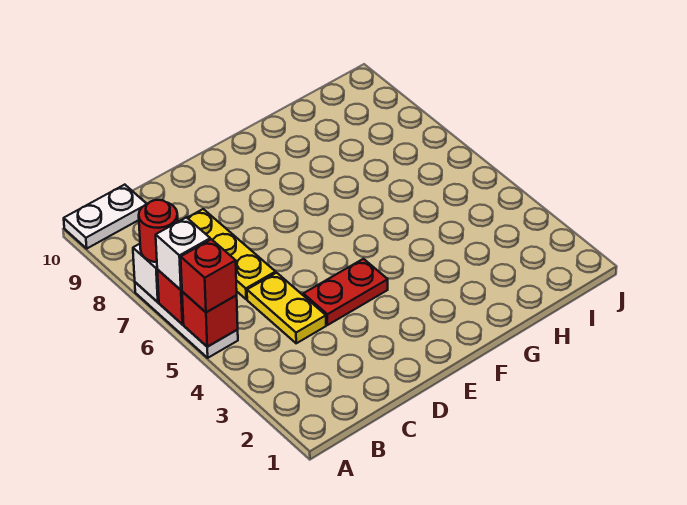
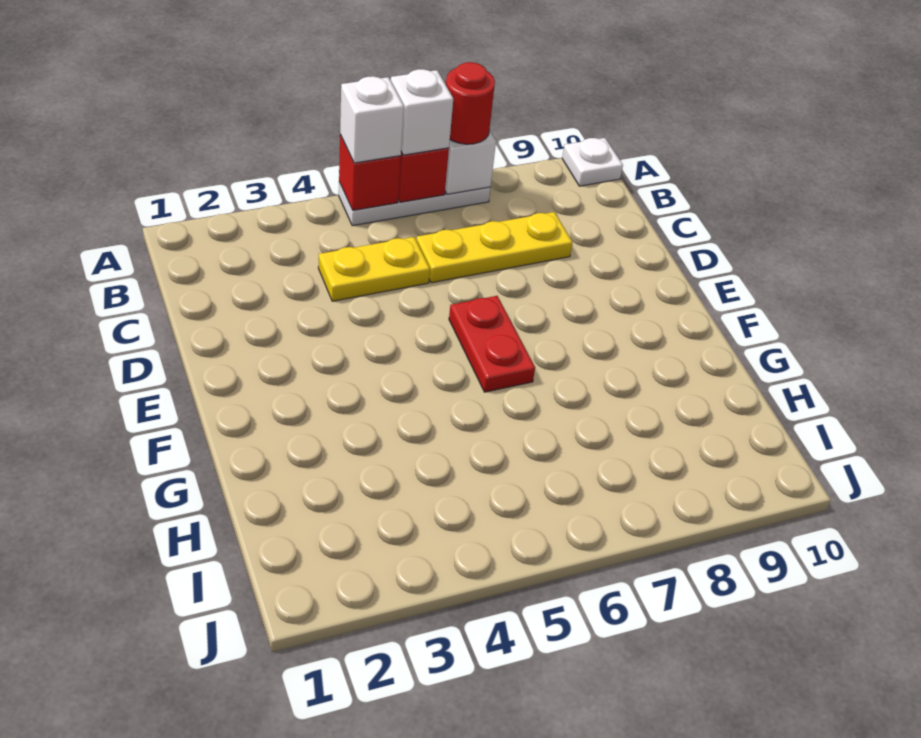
red 1x1 brick [181,239,237,312] -> white 1x1 brick [340,76,404,163]
white 1x2 plate [64,185,147,248] -> white 1x1 plate [562,138,623,186]
red 1x2 plate [303,259,388,325] -> red 1x2 plate moved to [449,296,535,392]

